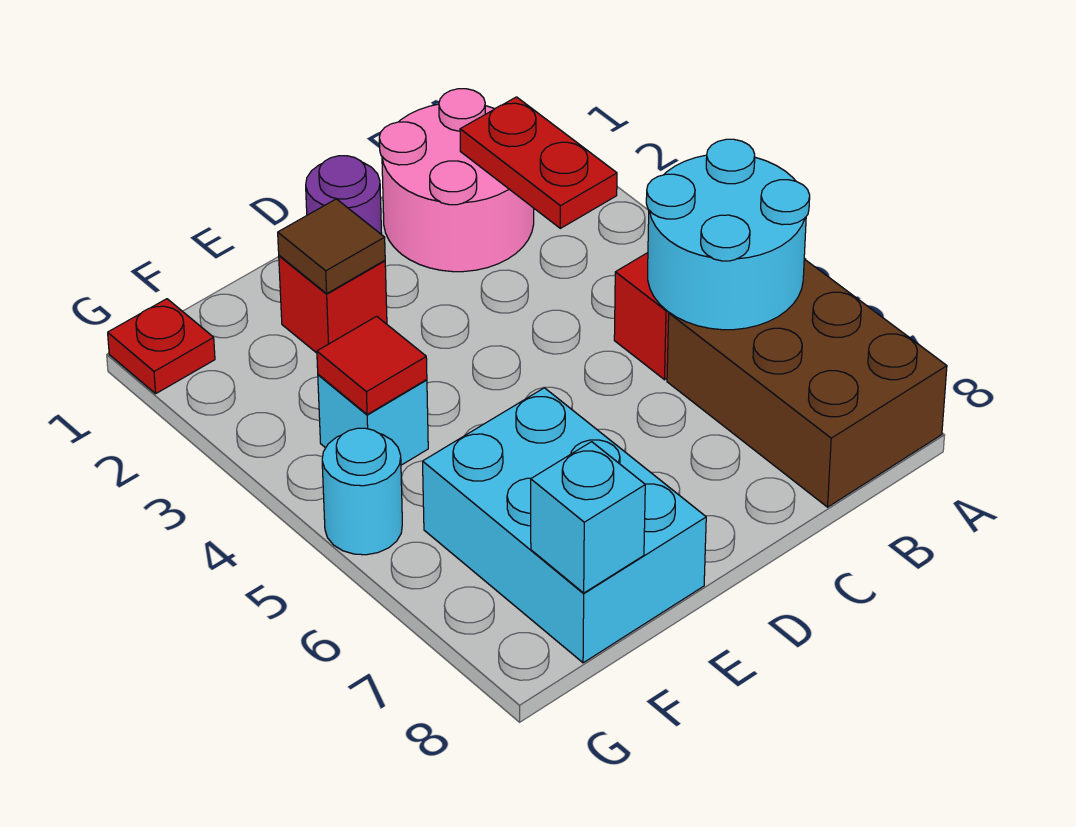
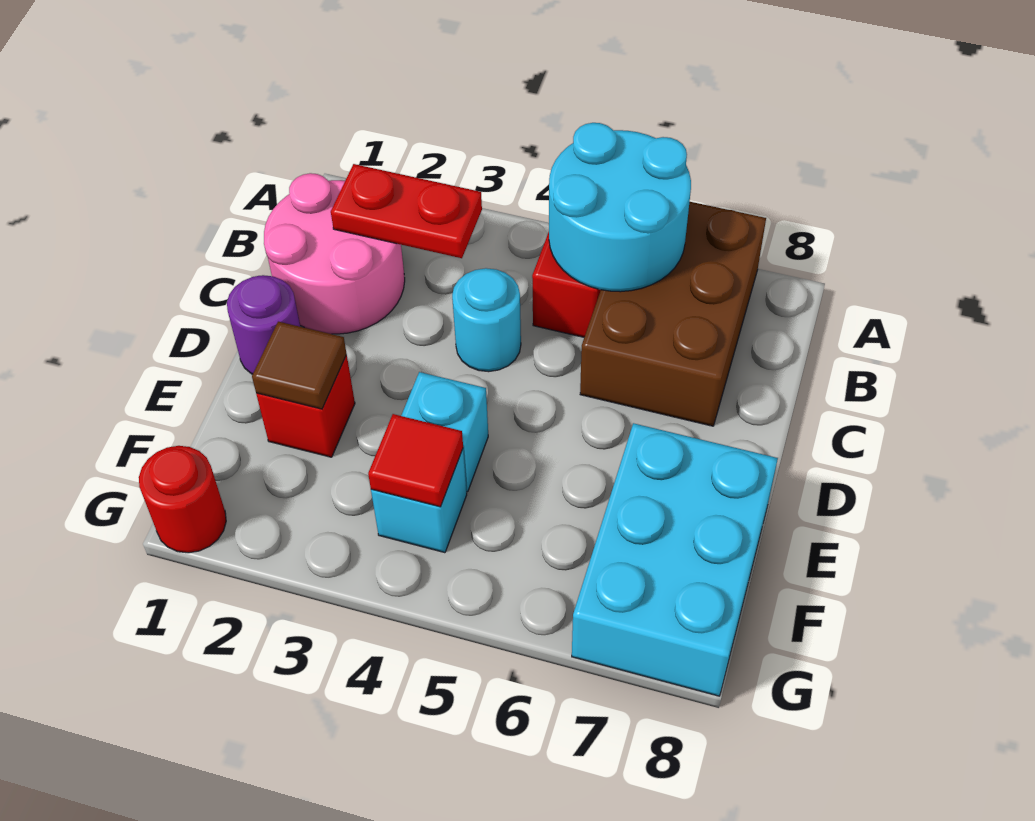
brown 2x3 brick [667,259,947,507] -> brown 2x3 brick turned to [580,202,766,426]
cyan 2x3 brick [423,388,706,663] -> cyan 2x3 brick turned to [572,423,778,696]
cyan 1x1 brick [531,442,645,593] -> cyan 1x1 brick moved to [401,372,488,492]
red 1x1 plate [108,299,215,394] -> red 1x1 round brick [139,446,226,553]
cyan 1x1 round brick [322,428,402,555] -> cyan 1x1 round brick moved to [452,268,521,372]

